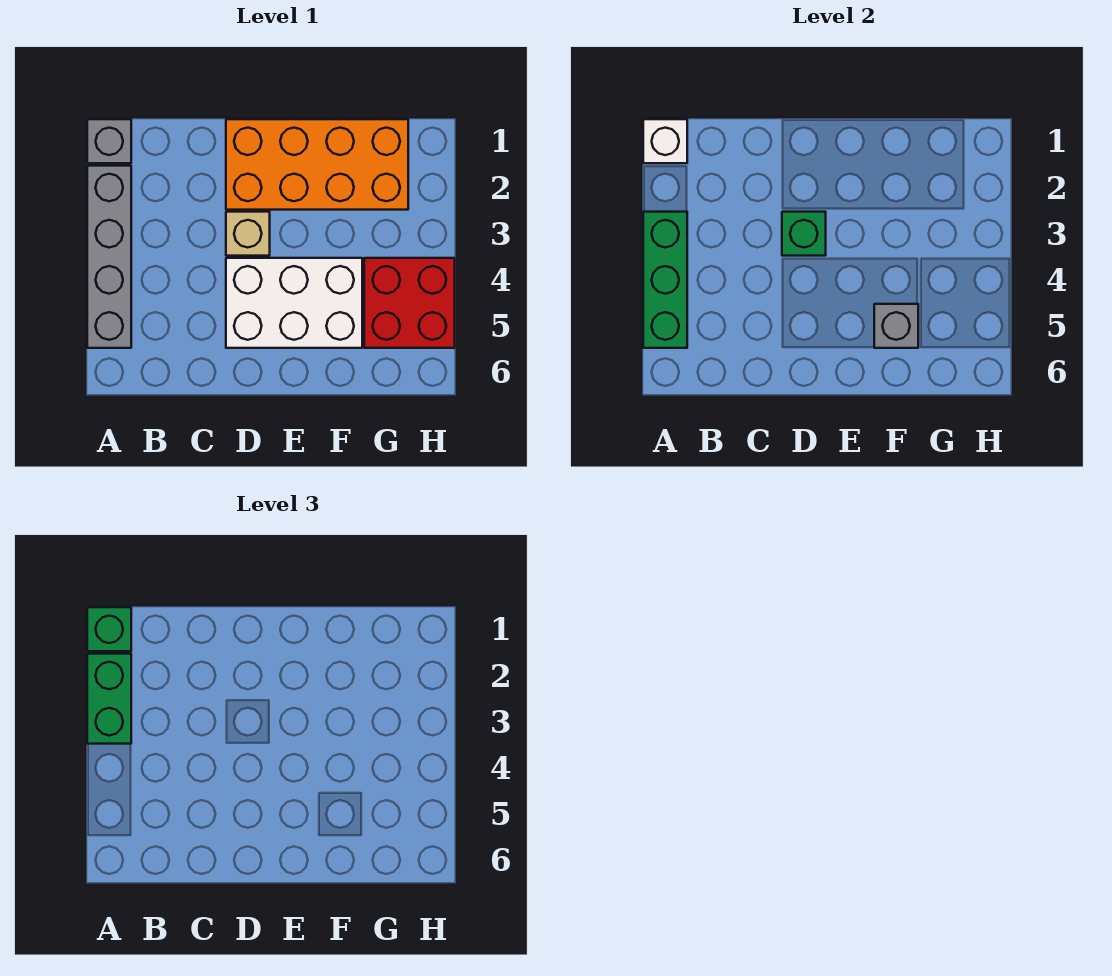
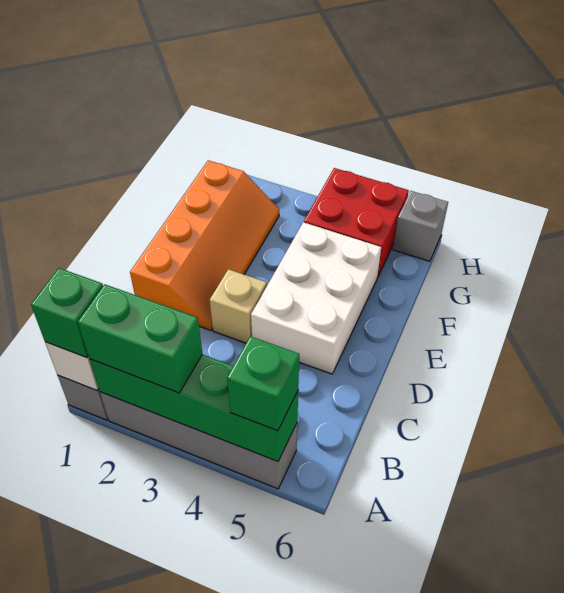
green 1x3 brick [643,212,687,348] -> green 1x4 brick [89,355,298,461]
orange 2x4 brick [226,119,408,210] -> orange 2x4 slope [130,160,279,330]
green 1x1 brick [782,212,826,256] -> green 1x1 brick moved to [227,336,299,431]
grey 1x1 brick [874,304,918,348] -> grey 1x1 brick moved to [393,191,448,261]

